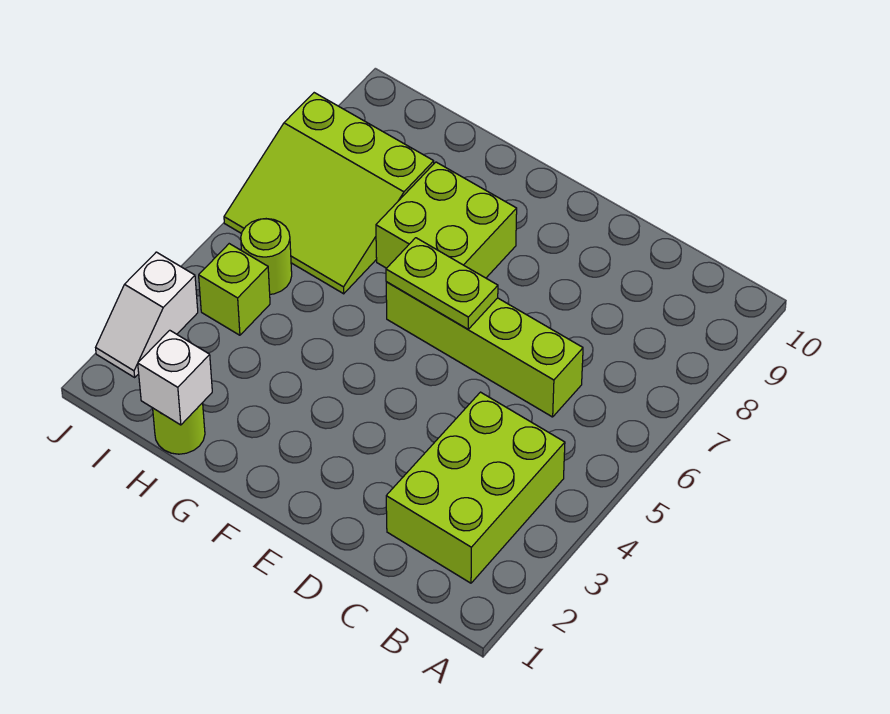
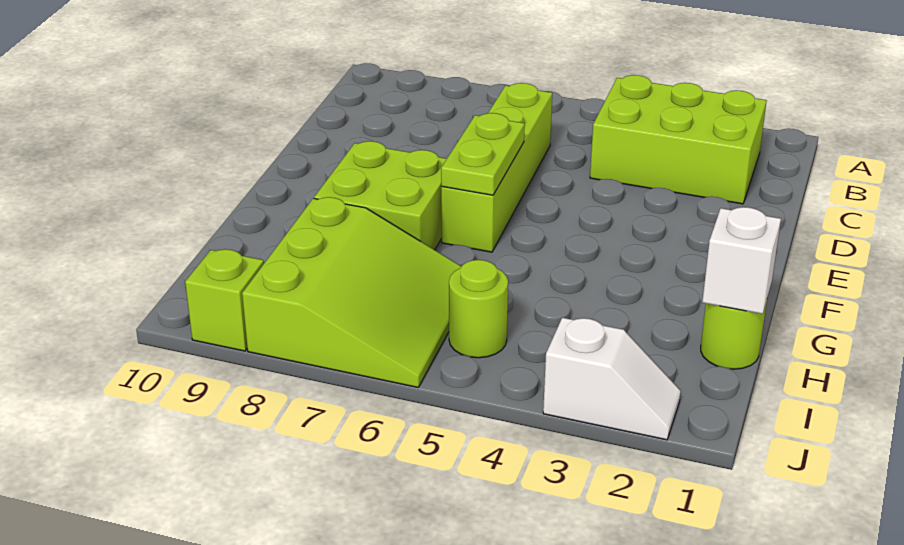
lime 1x1 brick [199,244,270,335] -> lime 1x1 brick moved to [185,249,264,351]

